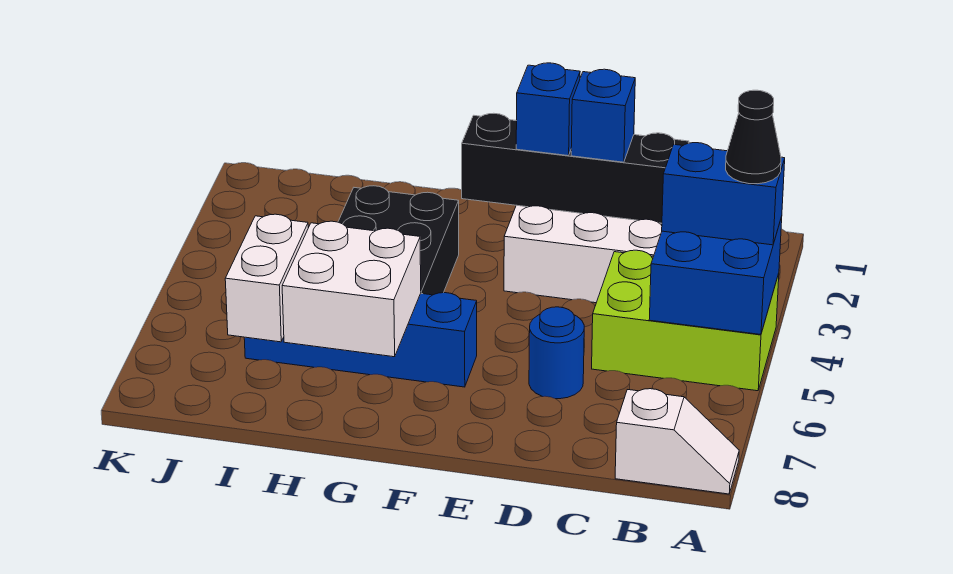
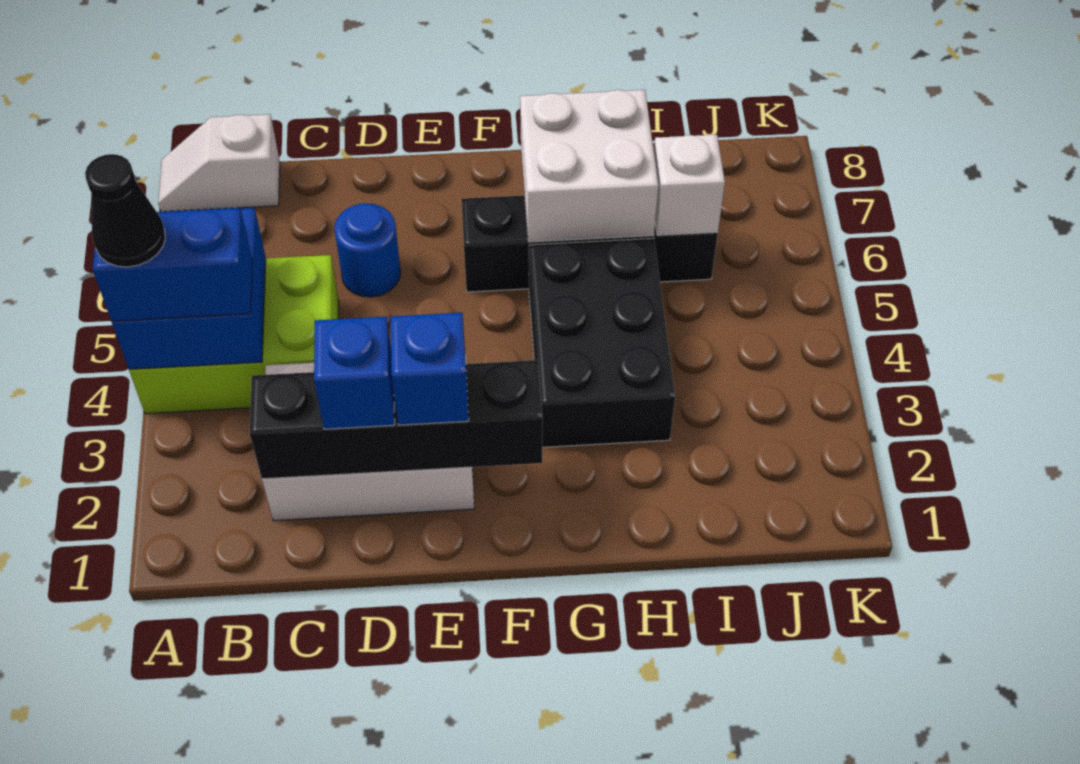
blue 1x4 brick [244,293,477,387] -> black 1x4 brick [461,195,718,292]
white 1x2 brick [225,214,308,342] -> white 1x1 brick [654,135,725,235]

